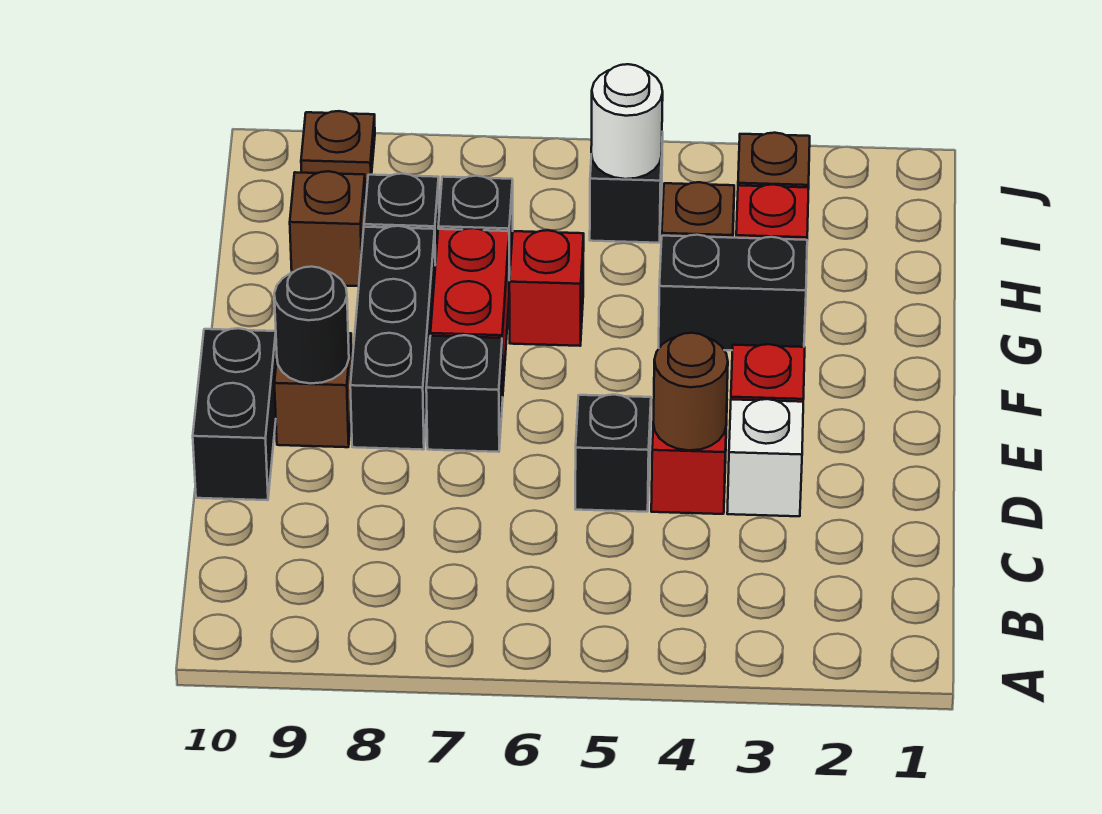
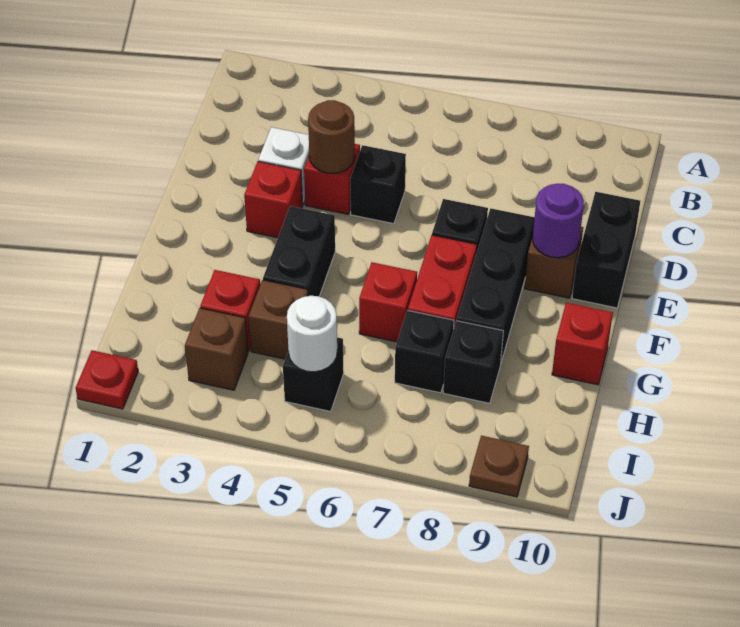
black 1x1 round brick [274,267,349,384] -> purple 1x1 round brick [533,184,584,258]
black 1x2 brick [659,235,807,350] -> black 1x2 brick turned to [263,206,335,296]
none -> red 1x1 brick [552,303,613,385]
brown 1x1 brick [290,171,366,286] -> none
none -> red 1x1 plate [76,350,138,409]

